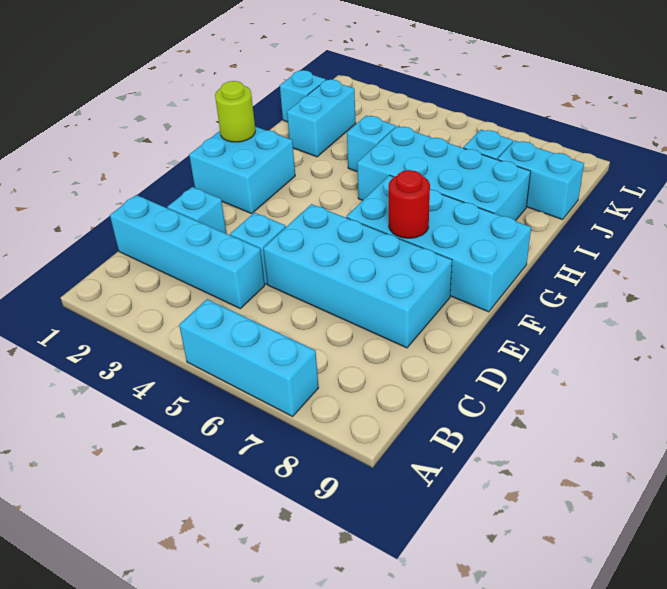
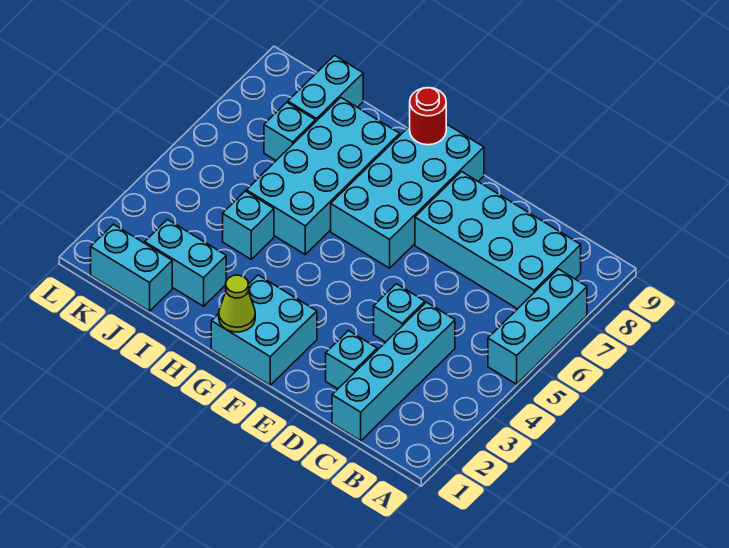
cyan 2x4 brick [263,204,452,348] -> cyan 2x4 brick turned to [415,172,581,309]
red 1x1 round brick [389,170,430,238] -> red 1x1 round brick moved to [410,88,446,145]
lime 1x1 round brick [215,81,255,142] -> lime 1x1 cone [219,275,255,332]
cyan 1x1 brick [280,70,326,122] -> cyan 1x2 brick [91,224,172,311]

